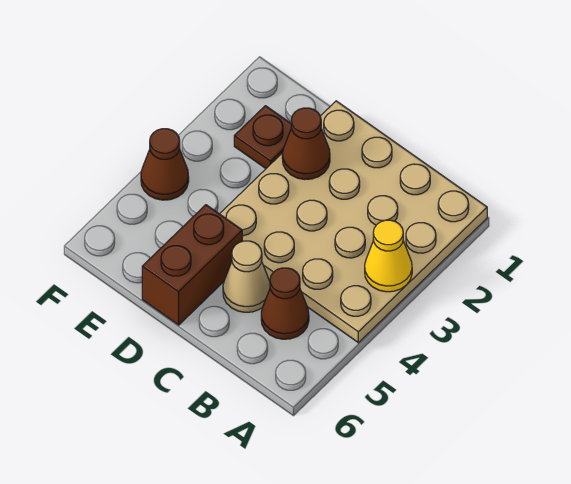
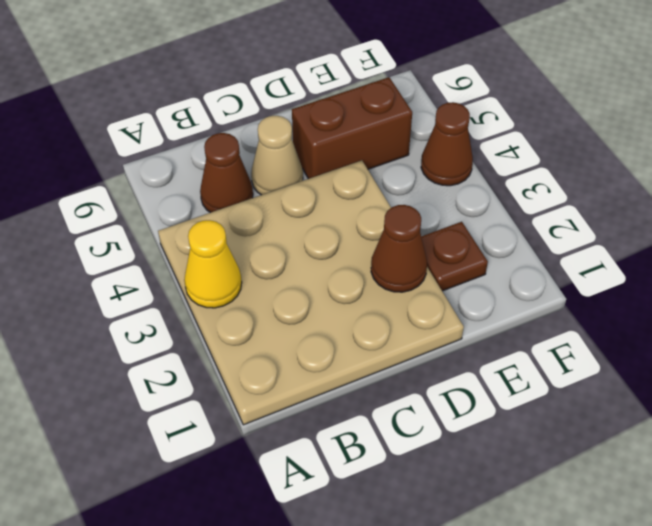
brown 1x2 brick [142,205,242,325] -> brown 1x2 brick turned to [292,77,412,179]

